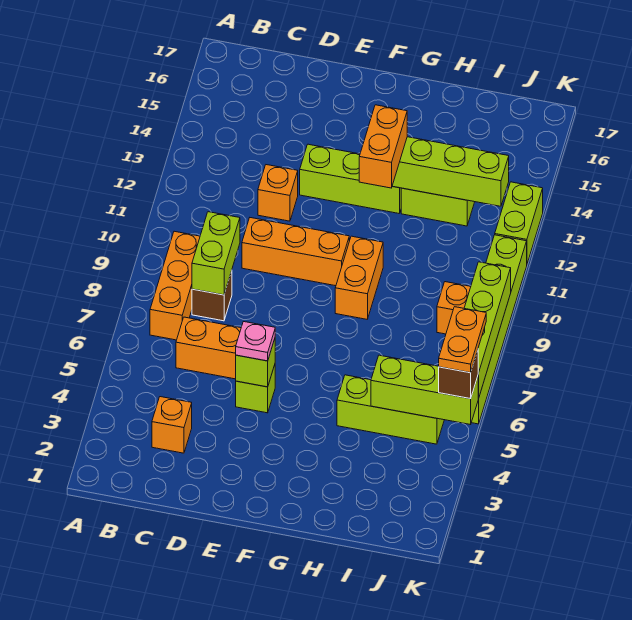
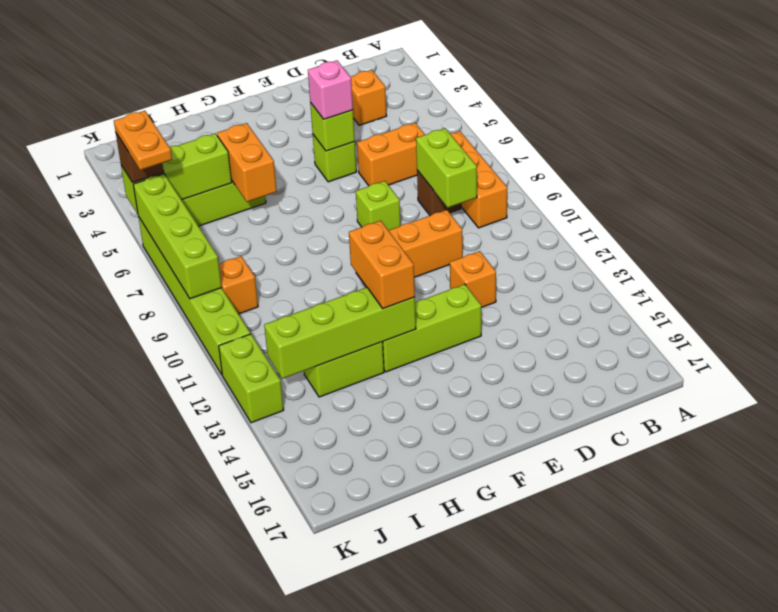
pink 1x1 plate [236,322,275,361] -> pink 1x1 brick [308,60,353,119]
none -> lime 1x1 brick [356,181,401,230]
orange 1x2 brick [335,236,383,319] -> orange 1x2 brick moved to [217,123,277,202]

